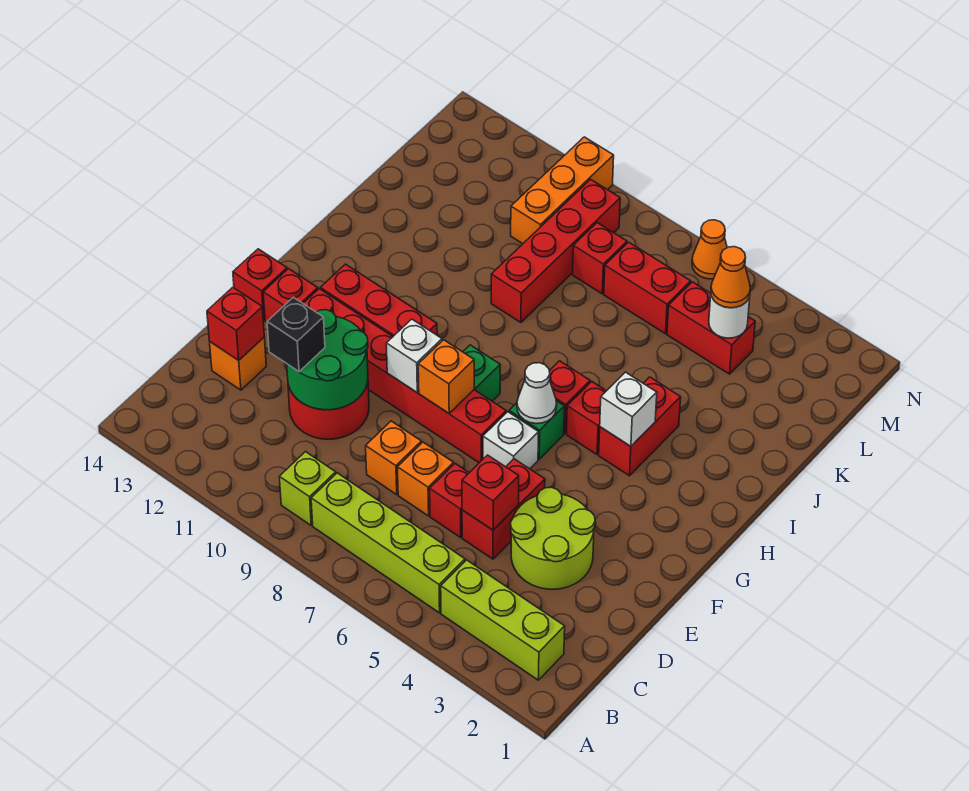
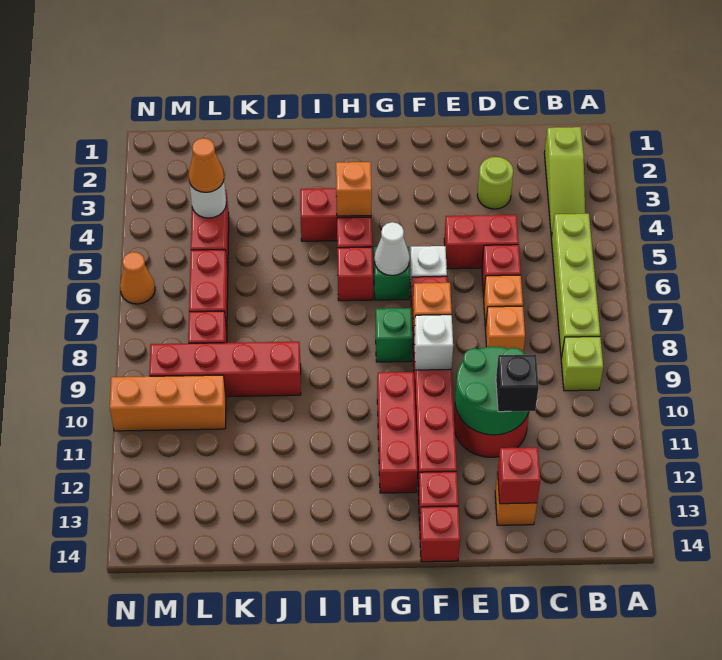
lime 1x3 brick [441,560,565,680] -> lime 1x3 slope [544,127,585,237]
lime 2x2 round brick [511,487,595,589] -> lime 1x1 round brick [477,157,513,209]
red 1x1 brick [462,455,519,530] -> none
white 1x1 brick [600,372,657,446] -> orange 1x1 brick [336,162,372,216]

